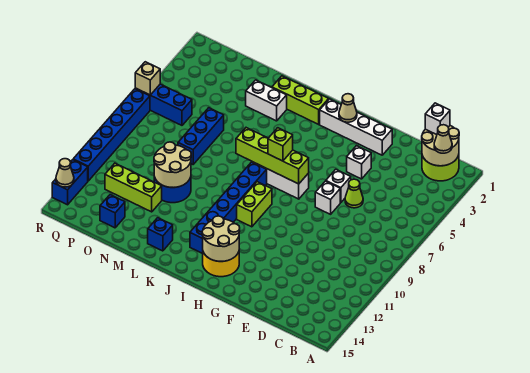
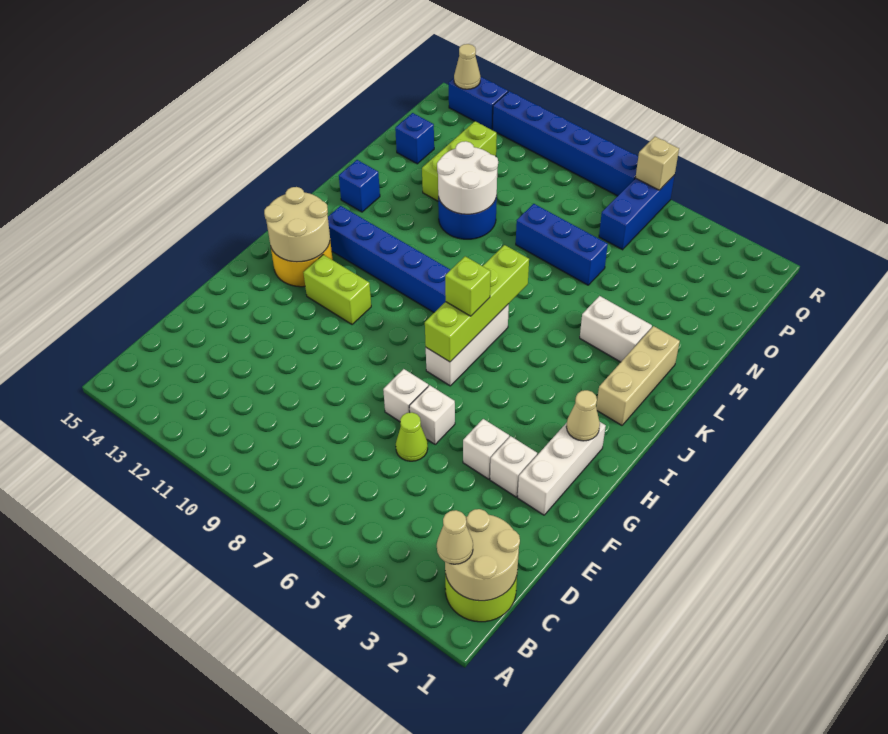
white 1x1 brick [425,103,450,135] -> white 1x1 brick moved to [490,436,537,497]
white 1x4 brick [320,99,392,155] -> white 1x3 brick [518,422,606,515]
lime 1x2 brick [237,182,272,227] -> lime 1x2 brick moved to [303,255,371,324]
lime 1x3 brick [272,76,329,124] -> tan 1x3 brick [596,326,680,425]
white 1x2 brick [246,80,287,121] -> white 1x2 brick turned to [580,296,652,362]
tan 2x2 round brick [154,142,191,188] -> white 2x2 round brick [437,141,498,214]

